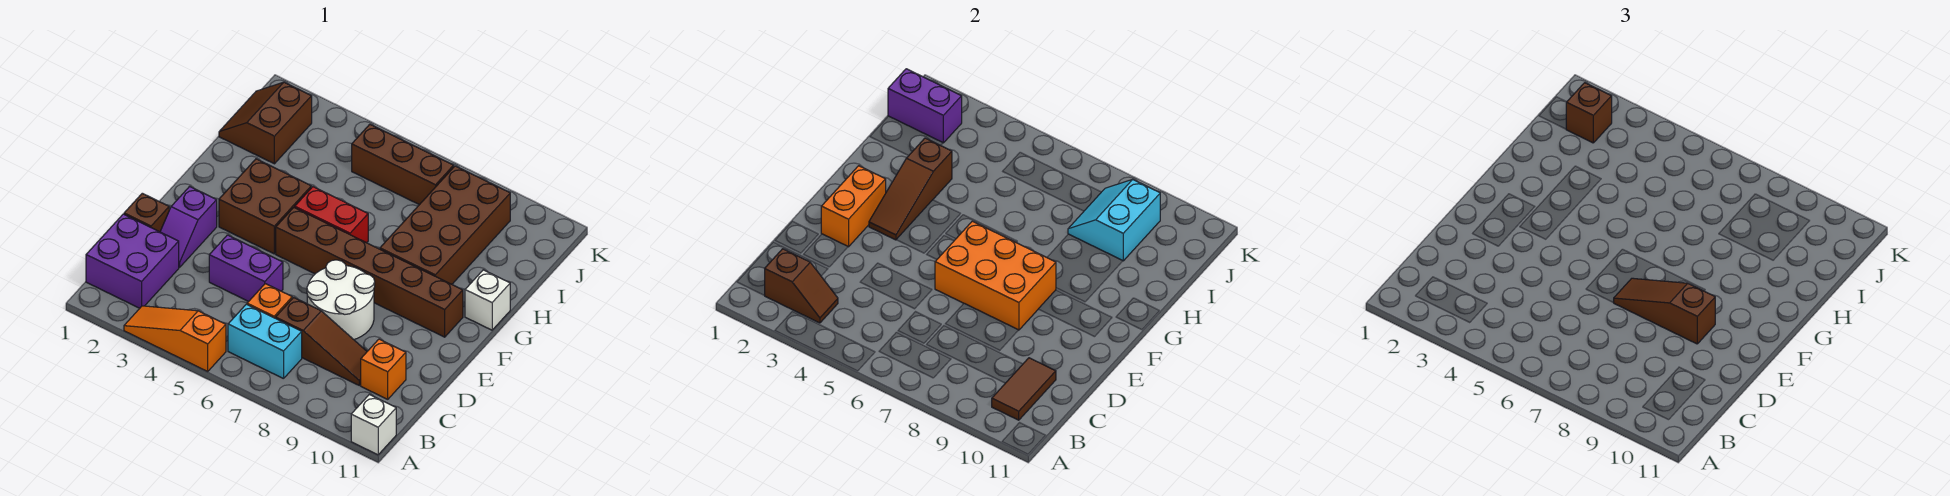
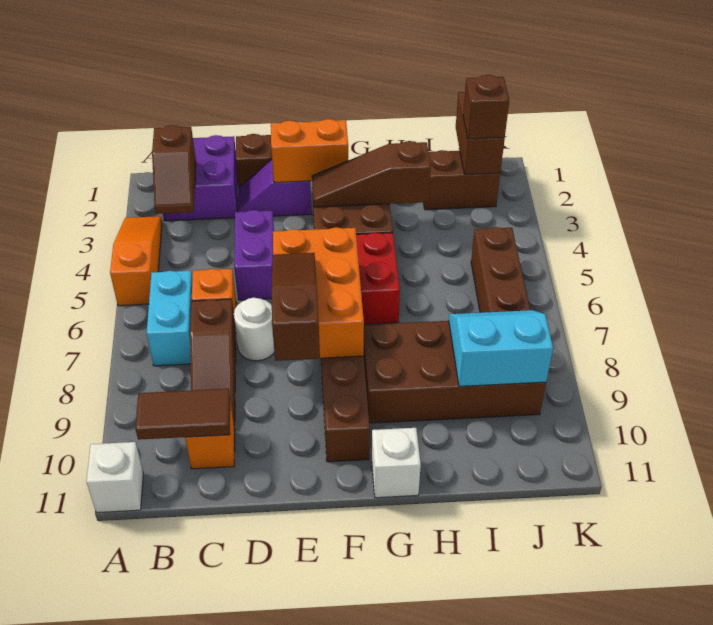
white 2x2 round brick [307,260,375,339] -> white 1x1 round brick [234,298,274,361]
purple 1x2 brick [888,69,962,143] -> brown 1x2 brick [456,92,505,175]

